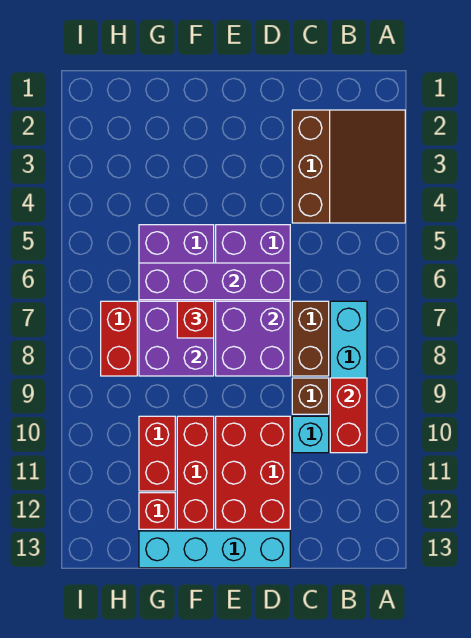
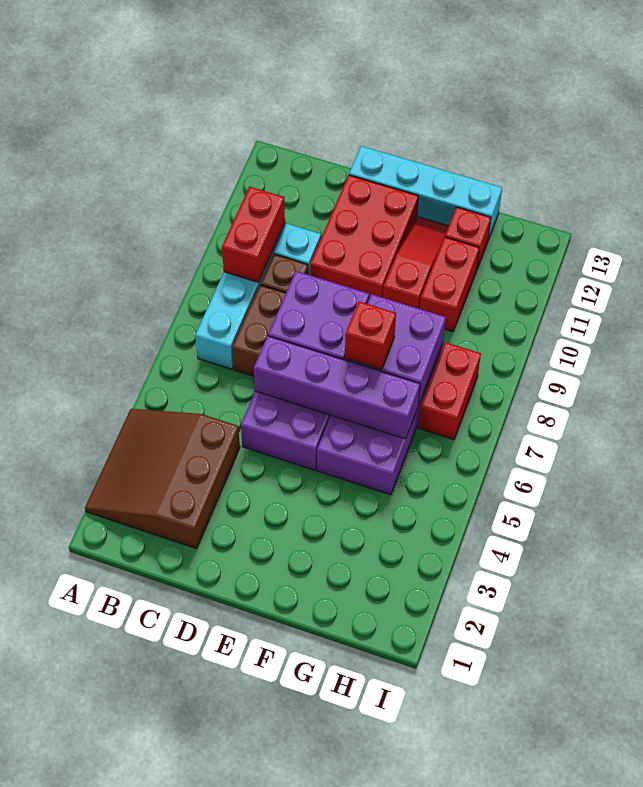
red 1x3 brick [177,416,214,529] -> red 1x3 slope [383,217,449,309]

